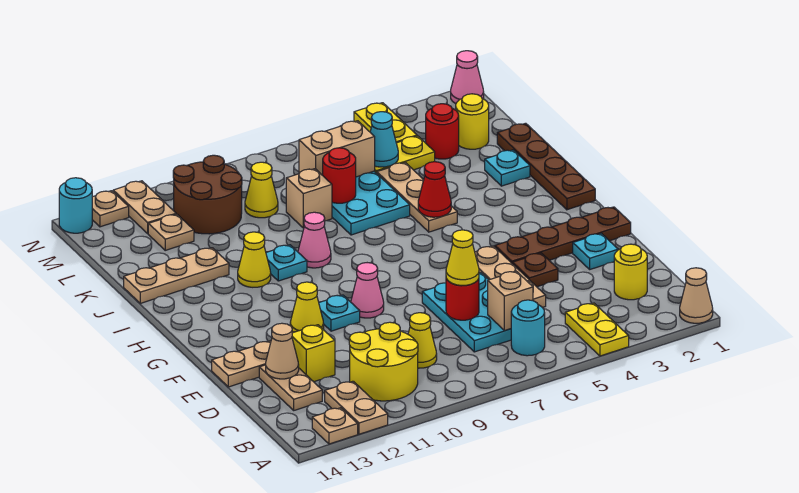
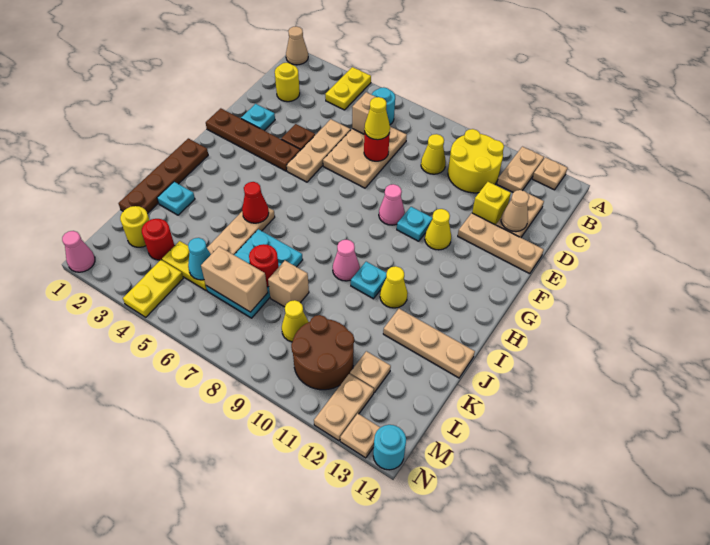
cyan 2x3 plate [422,273,511,352] -> tan 2x3 plate [323,127,407,188]

